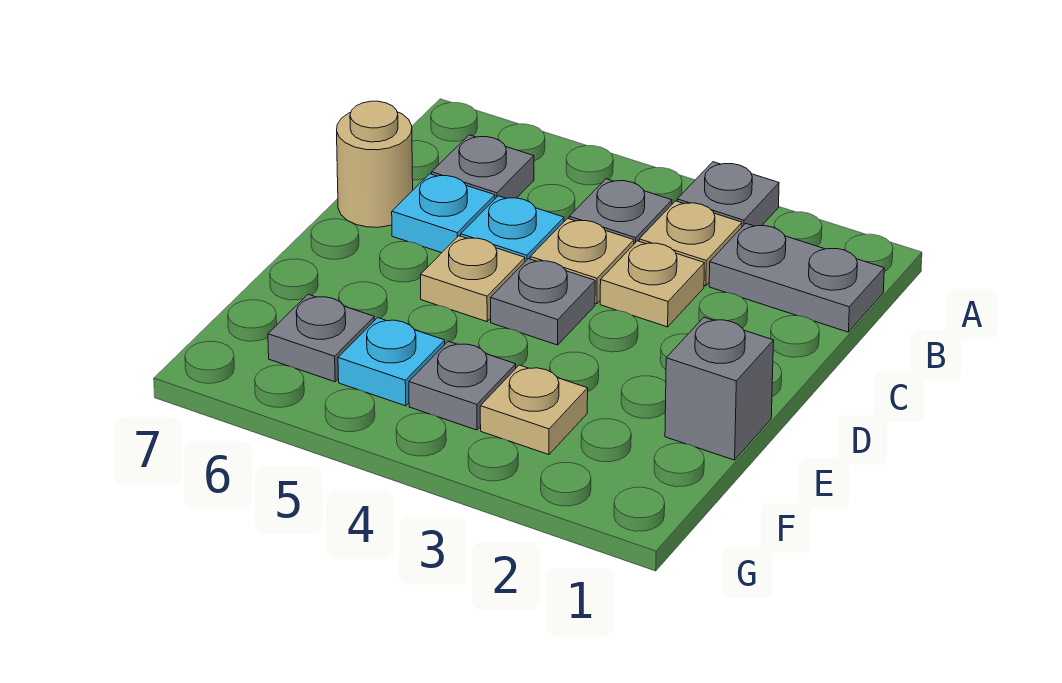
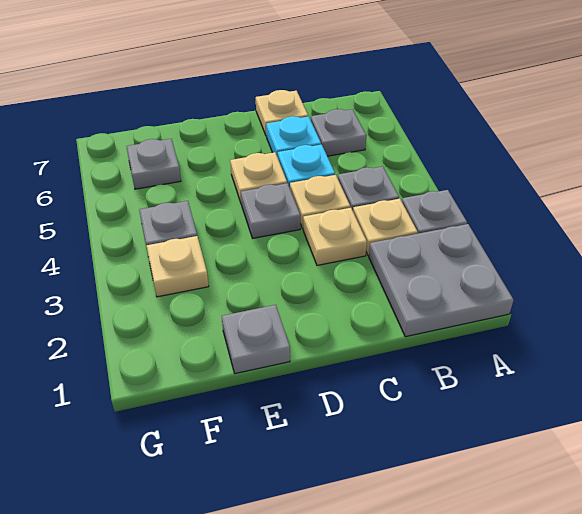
grey 1x2 plate [709,223,884,332] -> grey 2x2 plate [369,224,514,337]
tan 1x1 round brick [337,101,413,227] -> tan 1x1 plate [256,90,308,136]
grey 1x1 brick [665,317,774,460] -> grey 1x1 plate [222,305,290,374]
cyan 1x1 plate [338,318,445,406] -> none

